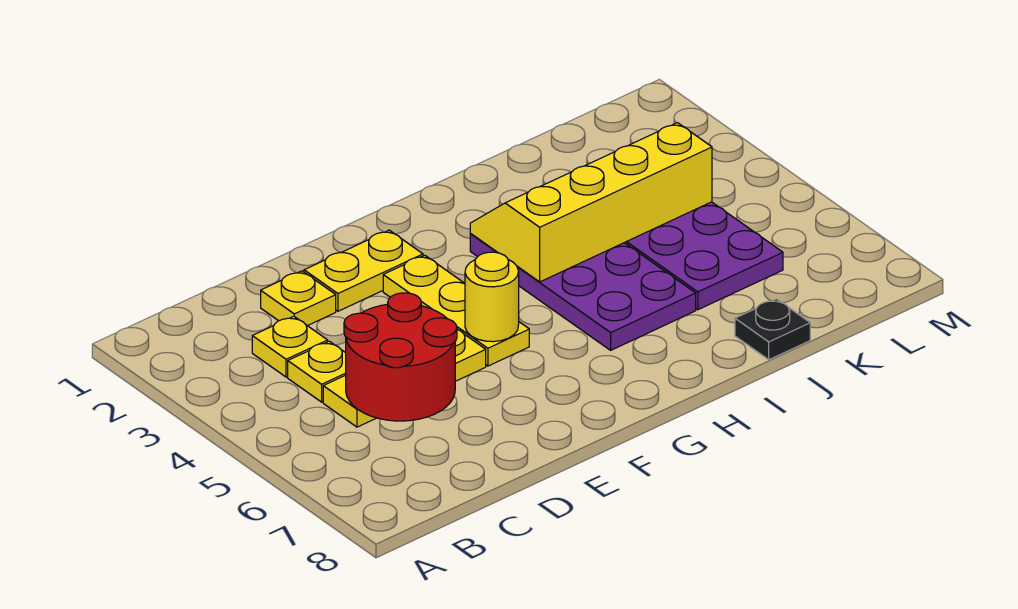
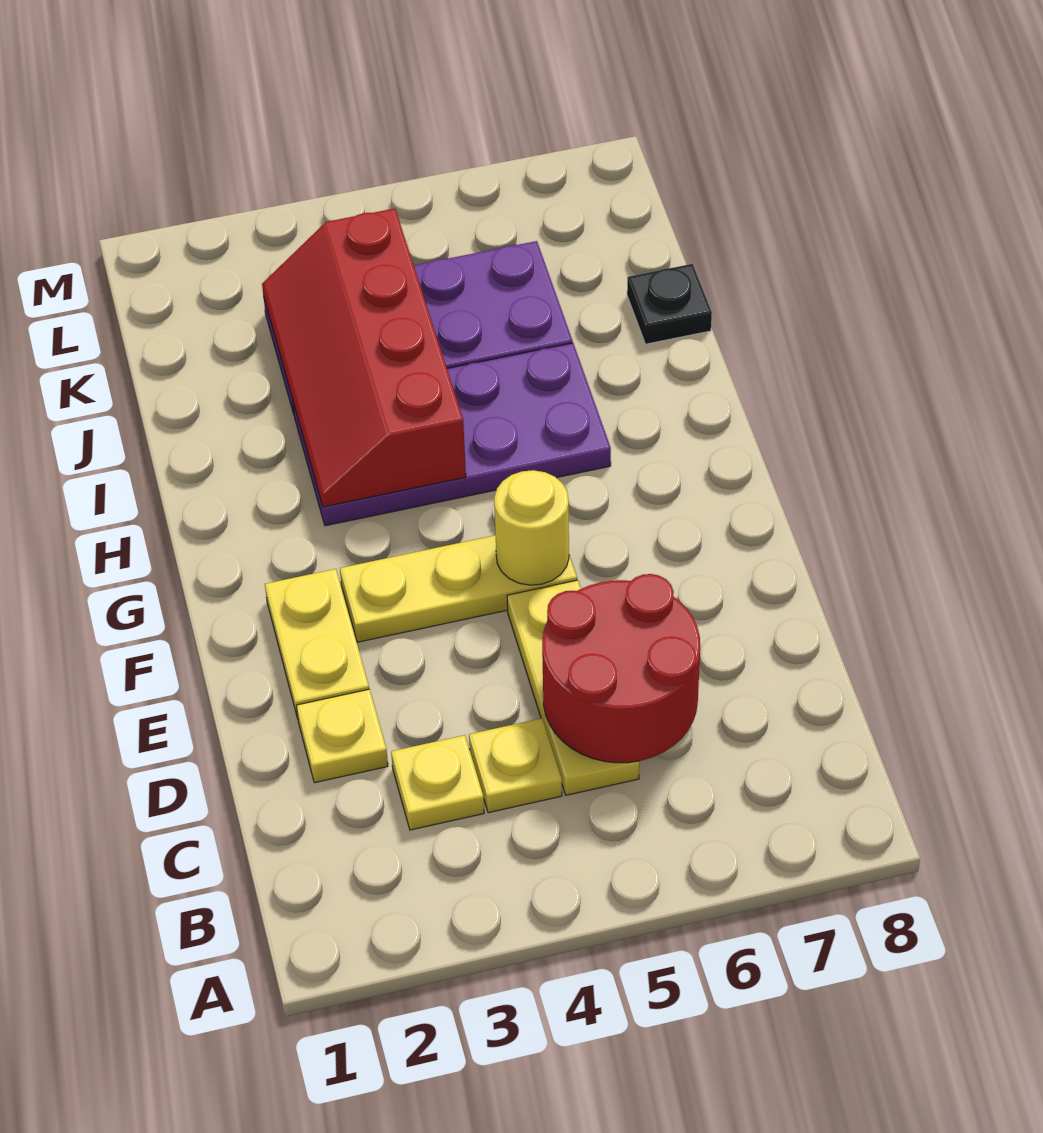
yellow 2x4 slope [470,123,712,282] -> red 2x4 slope [262,208,466,507]

